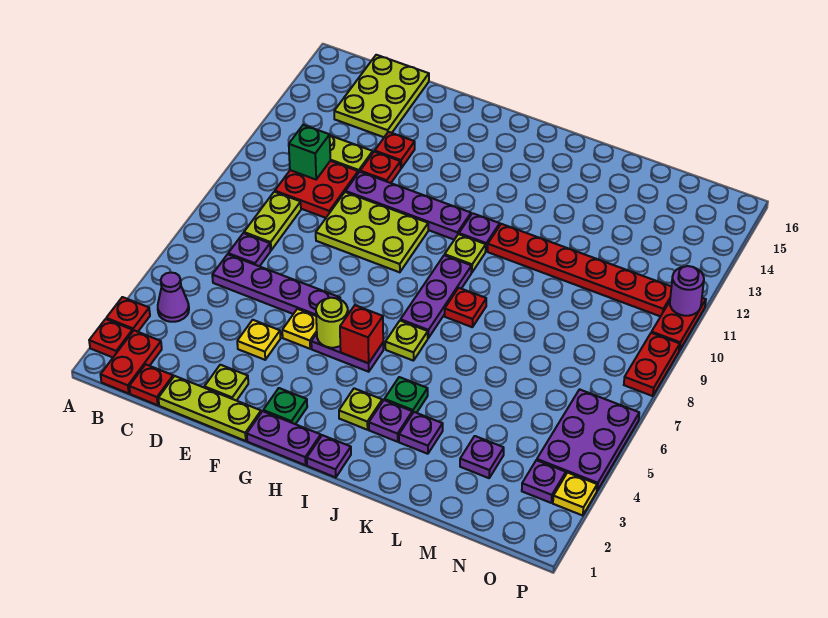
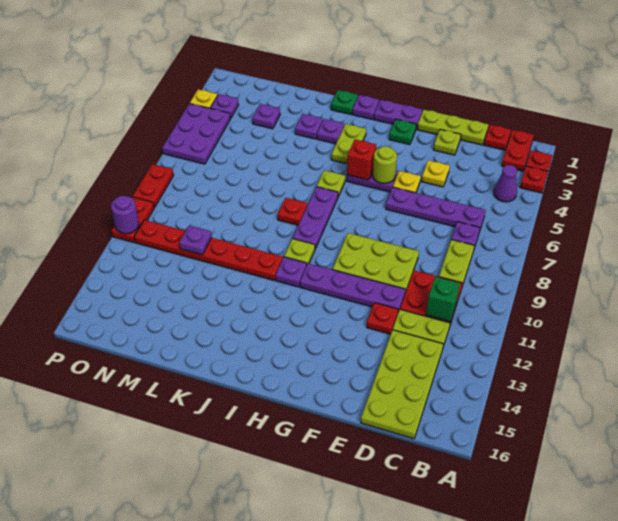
lime 2x3 plate [334,55,429,137] -> lime 2x4 plate [361,330,443,439]
red 1x1 plate [375,132,415,168] -> none
lime 1x1 plate [339,388,382,430] -> lime 1x2 plate [331,124,366,164]
green 1x1 plate [384,377,428,414] -> green 1x1 plate moved to [331,90,358,114]
none -> purple 1x1 plate [179,225,212,255]

